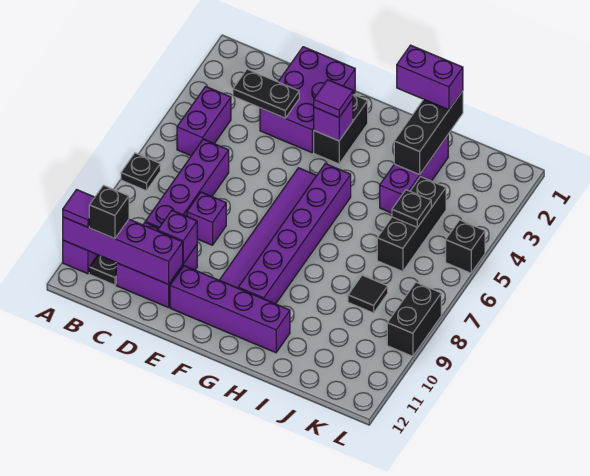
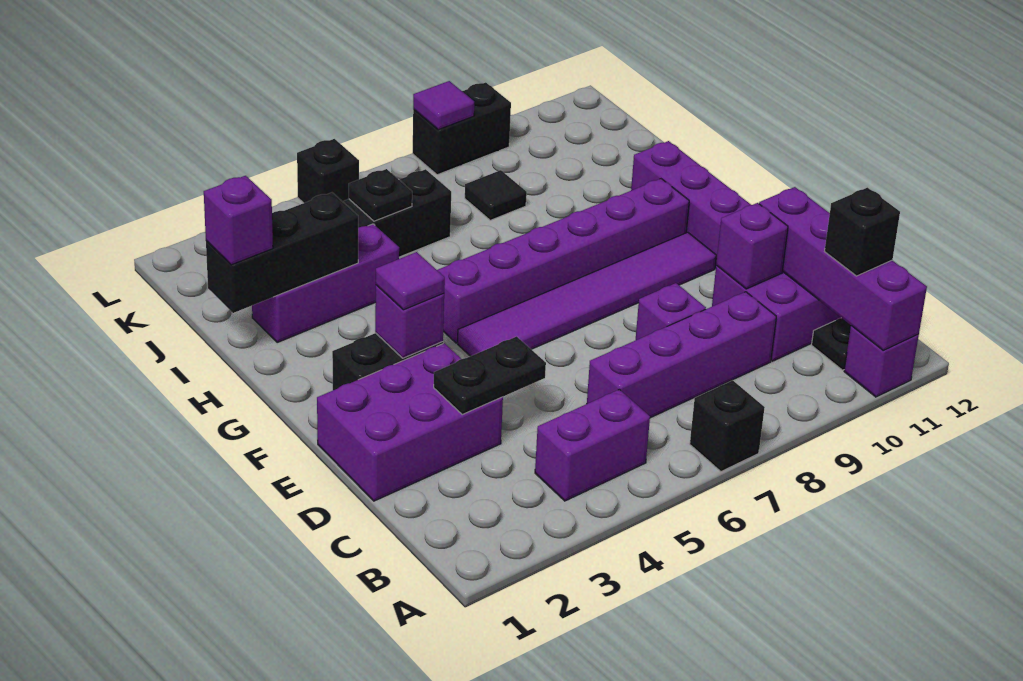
black 1x1 plate [121,153,160,191] -> black 1x1 brick [690,380,765,472]
purple 1x1 tile [63,190,95,227] -> purple 1x1 tile moved to [413,81,474,130]
black 1x2 plate [233,69,299,118] -> black 1x2 plate turned to [434,336,546,414]
purple 1x2 brick [397,45,463,110] -> purple 1x1 brick [204,176,273,265]

